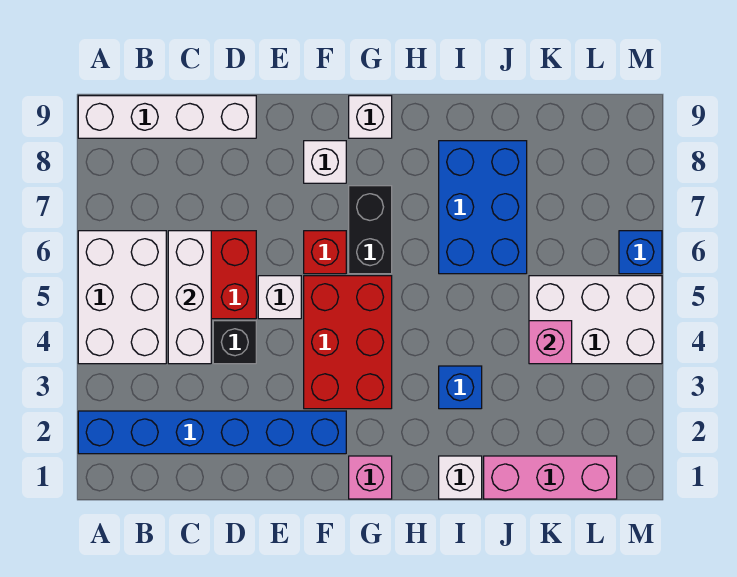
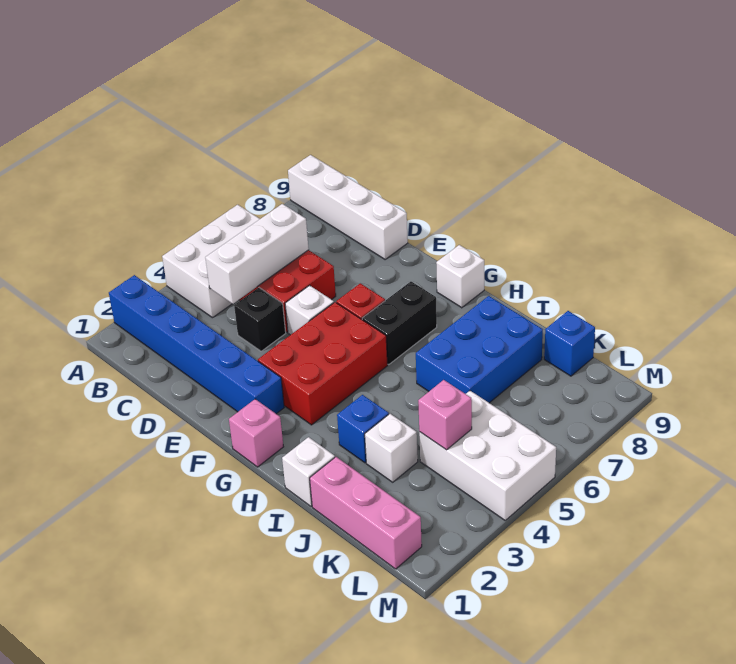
white 1x1 brick [304,141,346,183] -> white 1x1 brick moved to [365,414,418,482]
blue 1x1 brick [619,231,662,274] -> blue 1x1 brick moved to [544,311,595,376]

